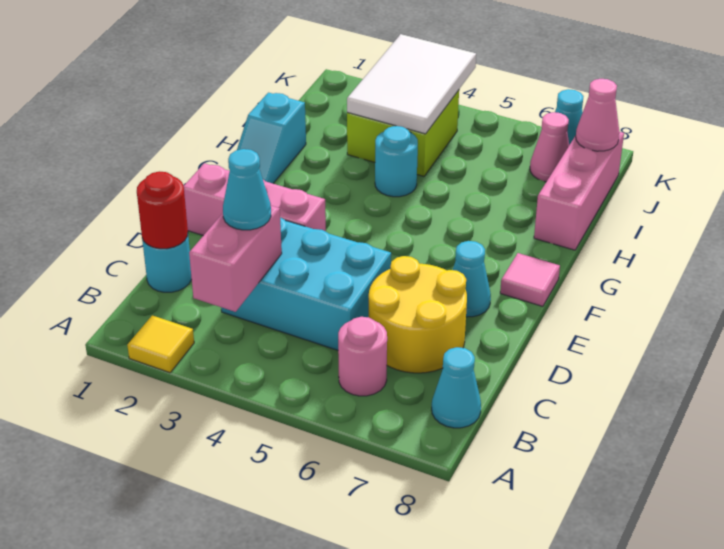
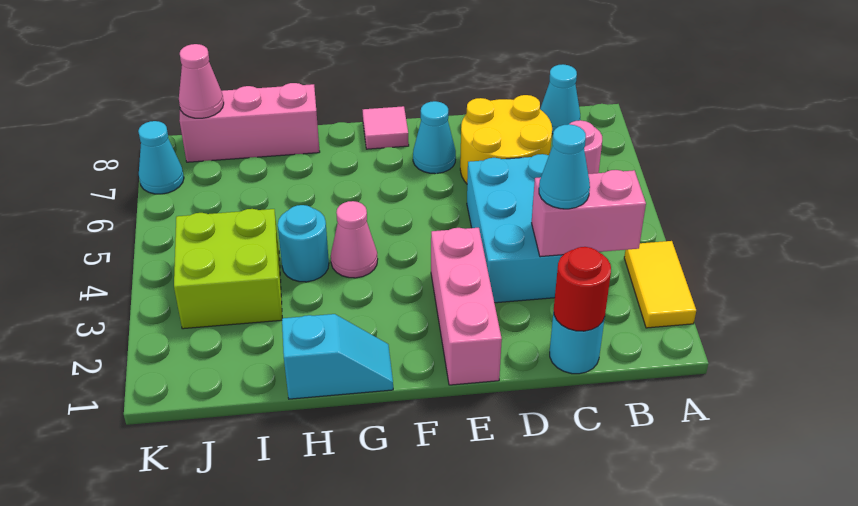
yellow 1x1 tile [127,315,194,373] -> yellow 1x2 tile [624,241,696,328]
white 2x3 tile [347,34,476,134] -> none
pink 1x1 cone [530,112,569,182] -> pink 1x1 cone moved to [331,201,378,278]

